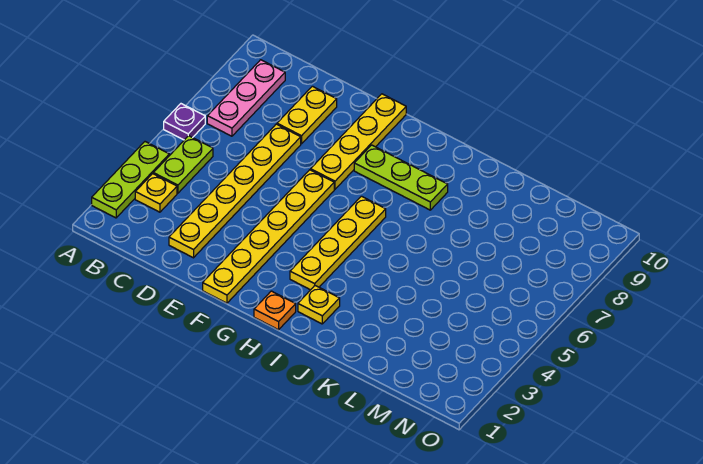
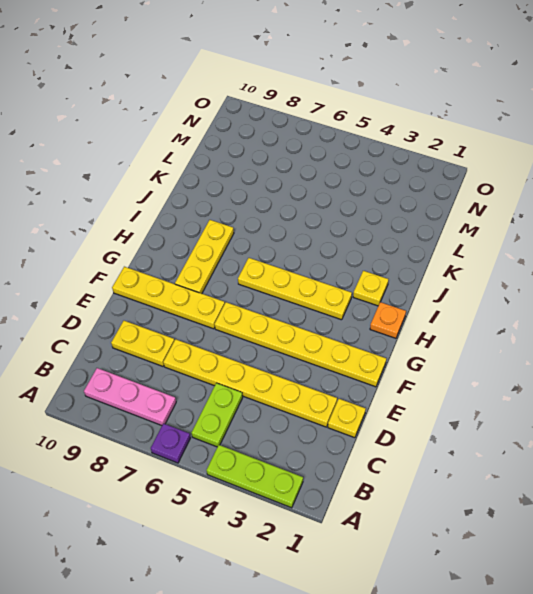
yellow 1x1 plate [135,174,177,212] -> yellow 1x1 plate moved to [328,399,366,438]
lime 1x2 plate [153,136,213,193] -> lime 1x2 plate turned to [192,383,243,447]
lime 1x3 plate [354,145,448,210] -> yellow 1x3 plate [175,220,234,294]

